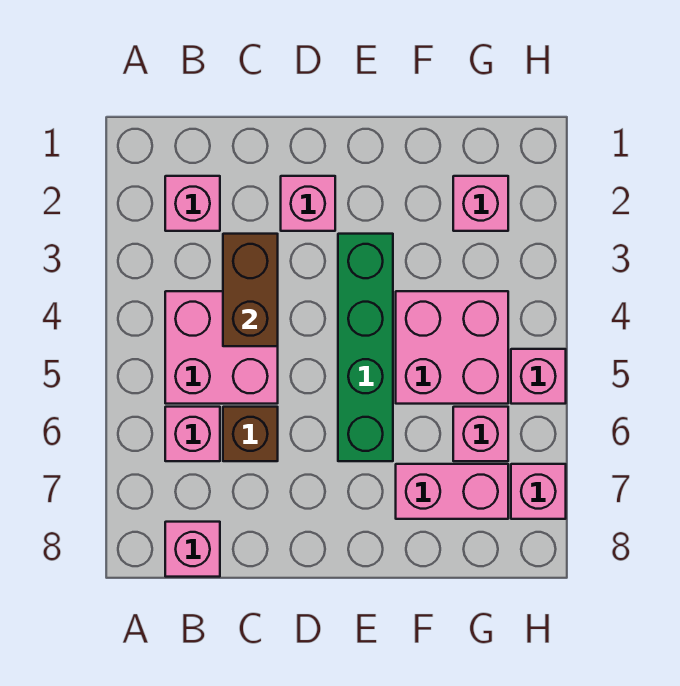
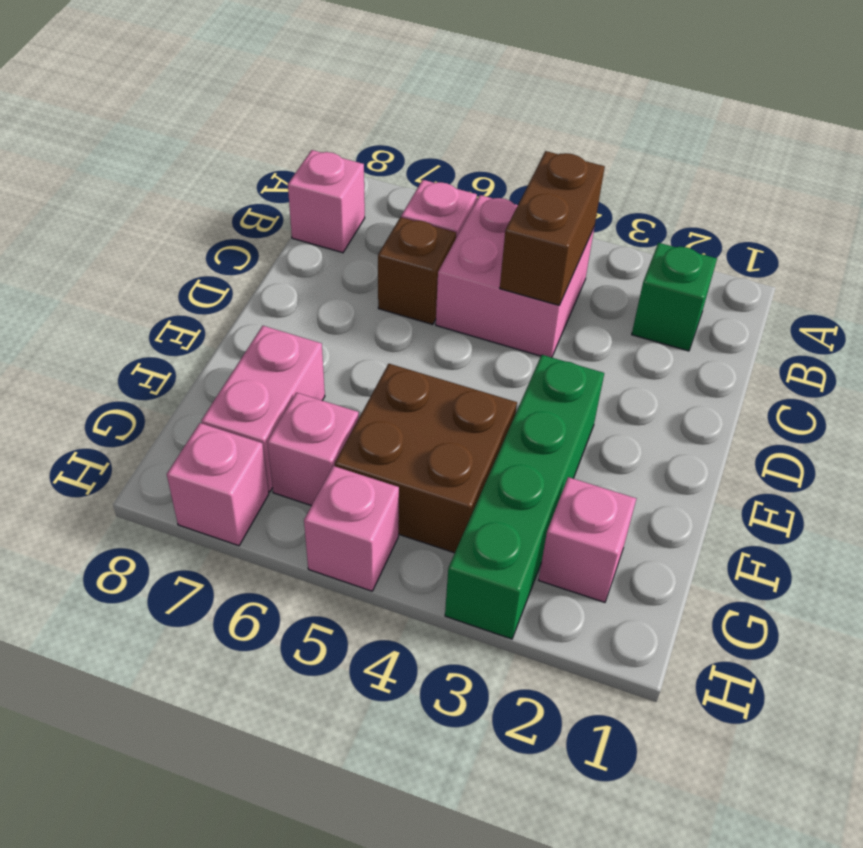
pink 1x1 brick [165,176,220,231] -> green 1x1 brick [632,243,717,351]
brown 1x2 brick [223,234,278,346] -> brown 1x2 brick turned to [500,151,605,305]
pink 1x1 brick [281,176,335,231] -> none
green 1x4 brick [338,234,393,461] -> green 1x4 brick turned to [445,355,604,639]
pink 2x2 brick [396,291,508,404] -> brown 2x2 brick [335,364,517,553]

